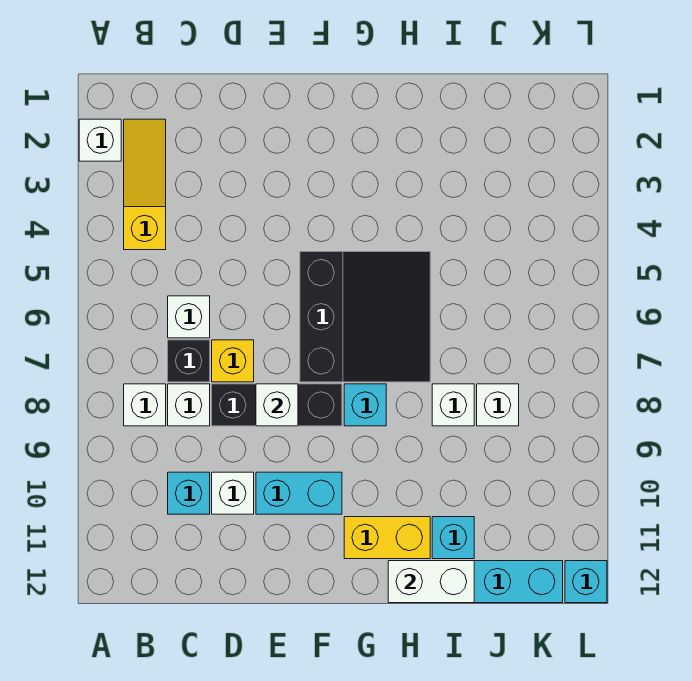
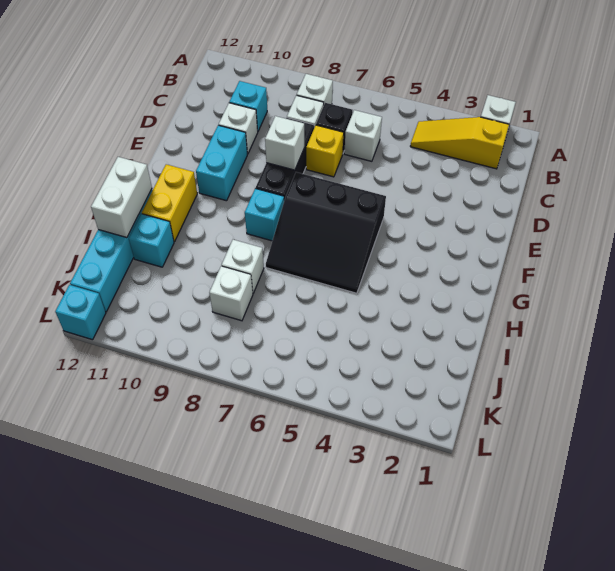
yellow 1x3 slope [124,119,166,250] -> yellow 1x3 slope turned to [410,117,509,169]

